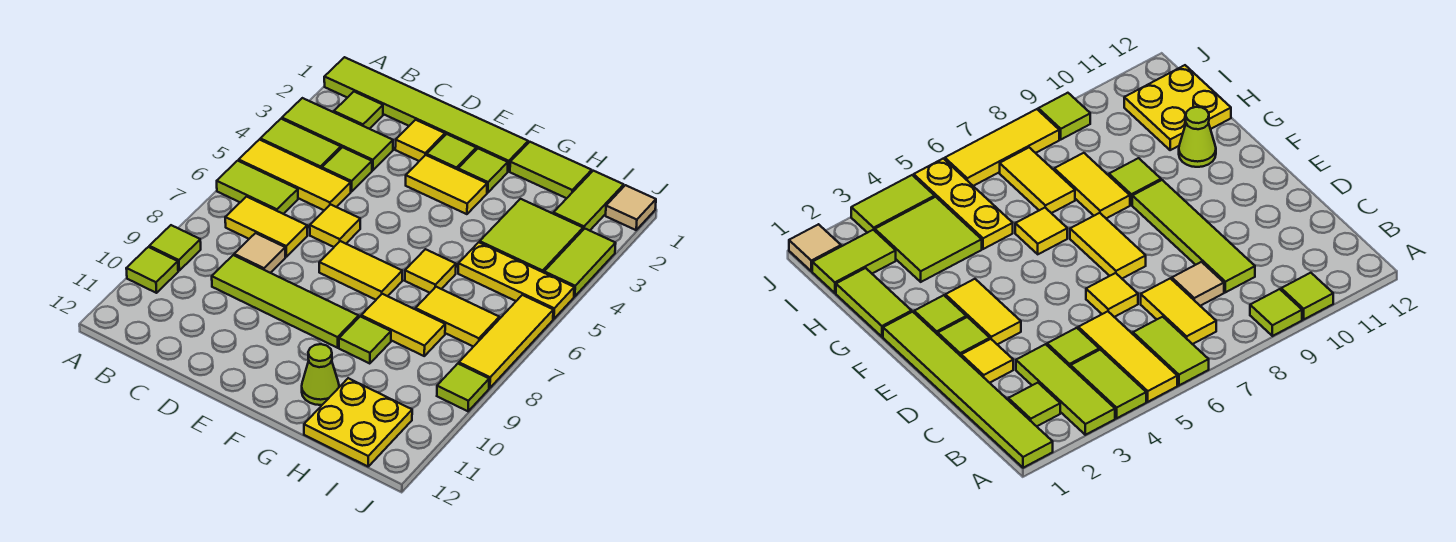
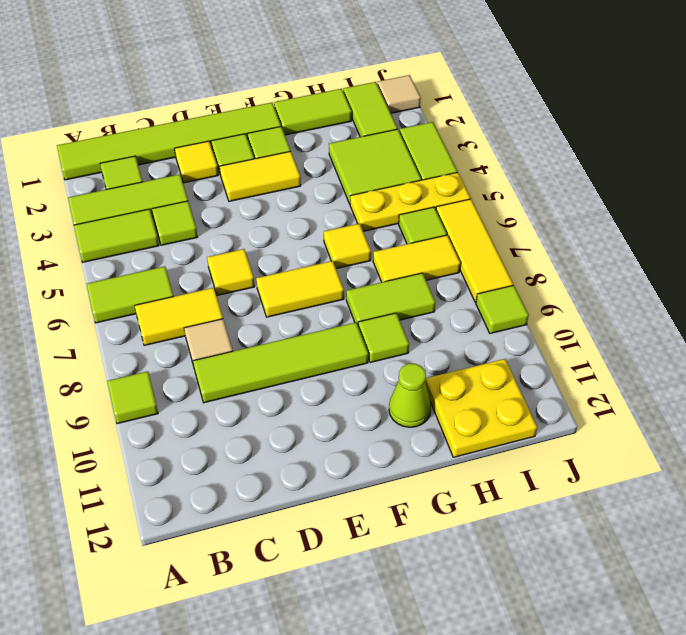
yellow 1x3 tile [239,140,351,210] -> none
lime 1x1 tile [126,247,178,293] -> lime 1x1 tile moved to [399,207,447,244]
yellow 1x2 tile [361,294,445,356] -> lime 1x2 tile [346,273,435,325]

